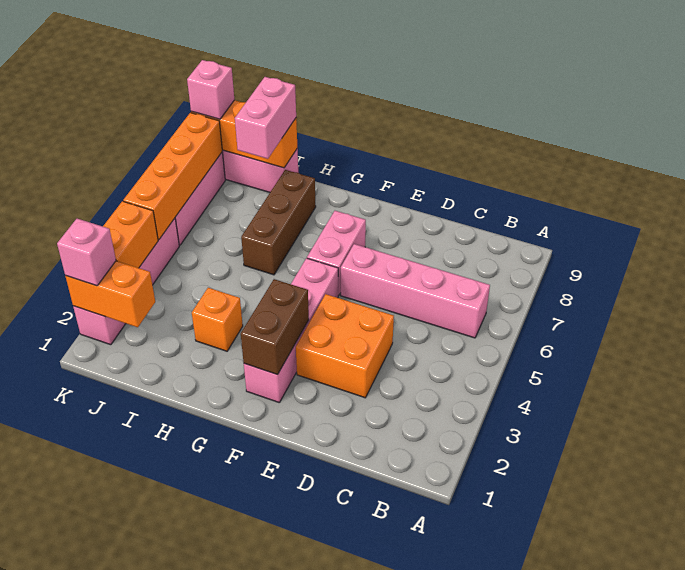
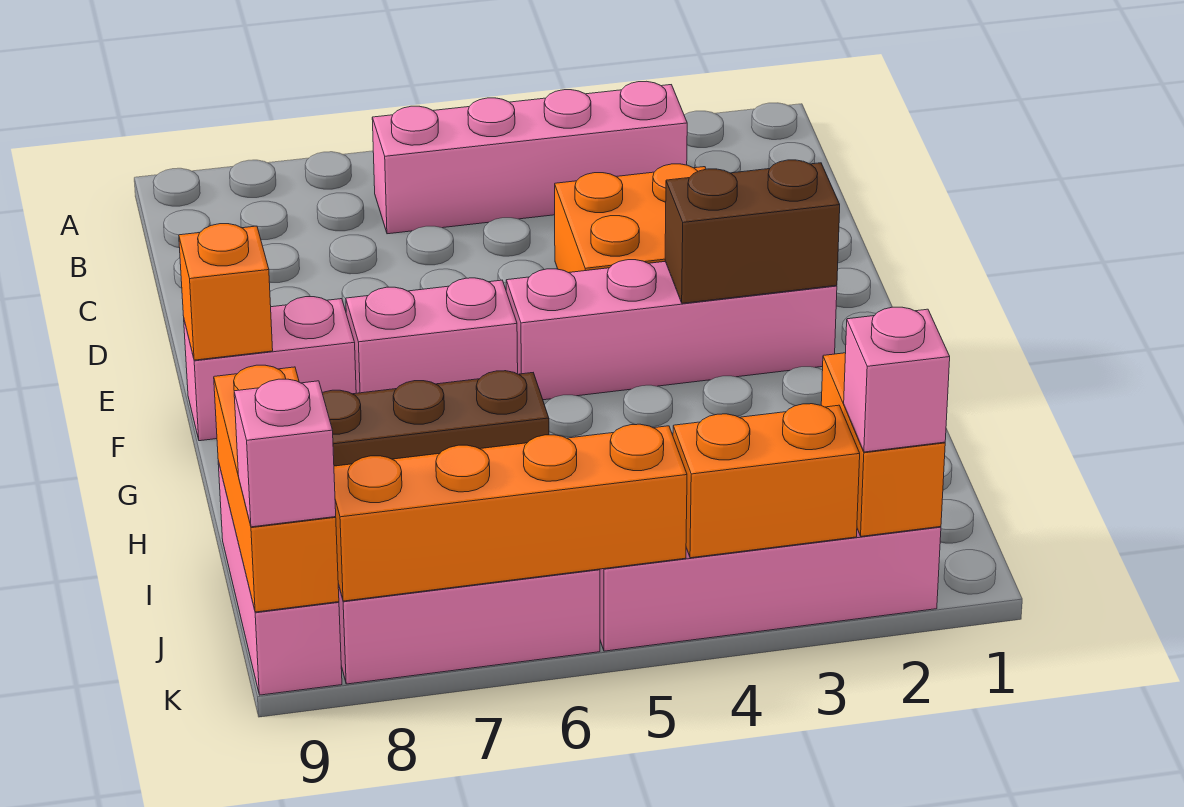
pink 1x4 brick [341,244,490,338] -> pink 1x4 brick turned to [372,81,687,234]
orange 1x1 brick [192,288,243,351] -> orange 1x1 brick moved to [179,224,273,360]
pink 1x2 brick [235,77,296,159] -> pink 1x2 brick moved to [184,297,356,441]

